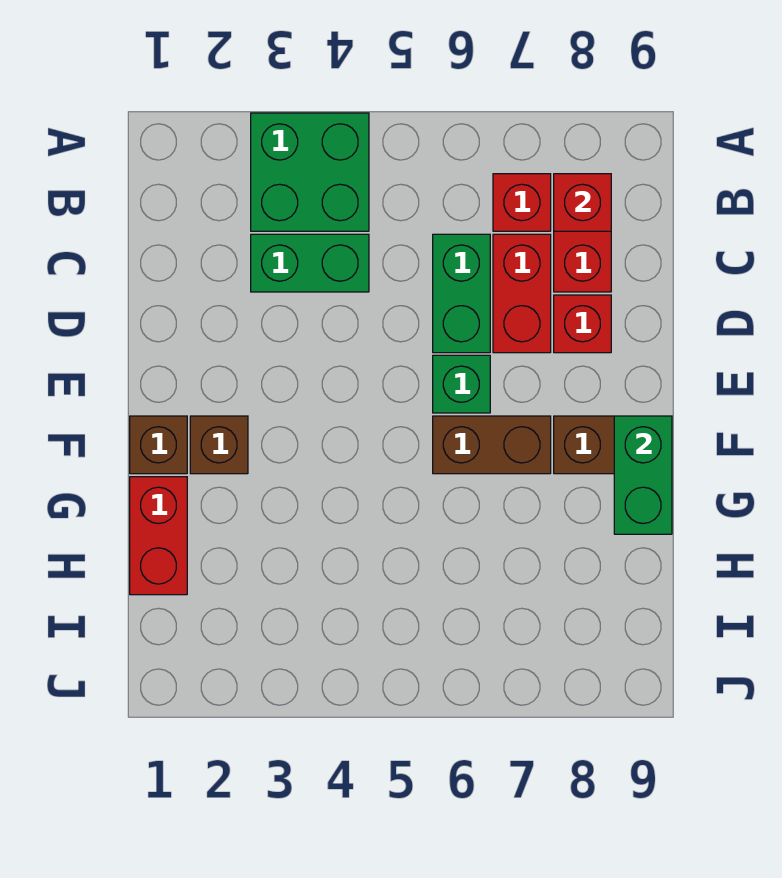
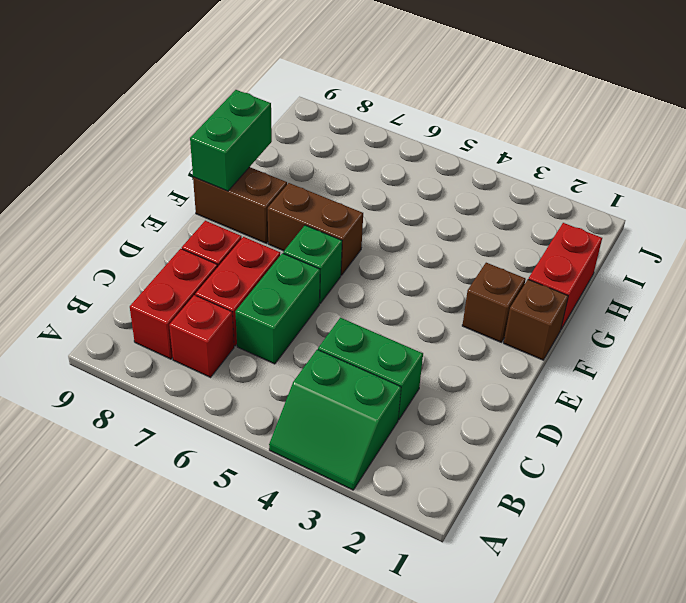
green 2x2 brick [251,113,369,231] -> green 2x2 slope [269,350,401,490]
red 1x1 brick [554,174,611,231] -> none

